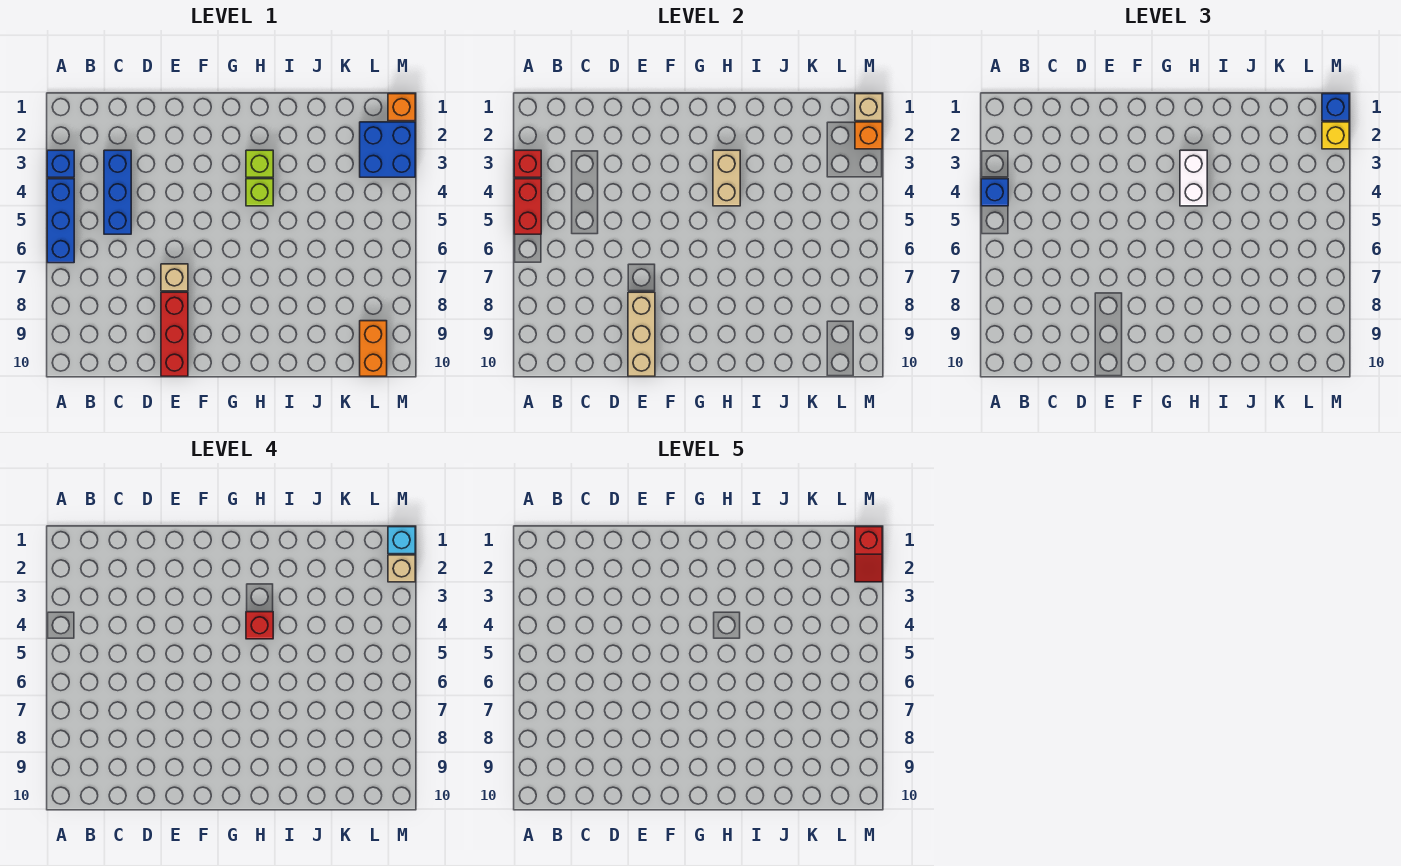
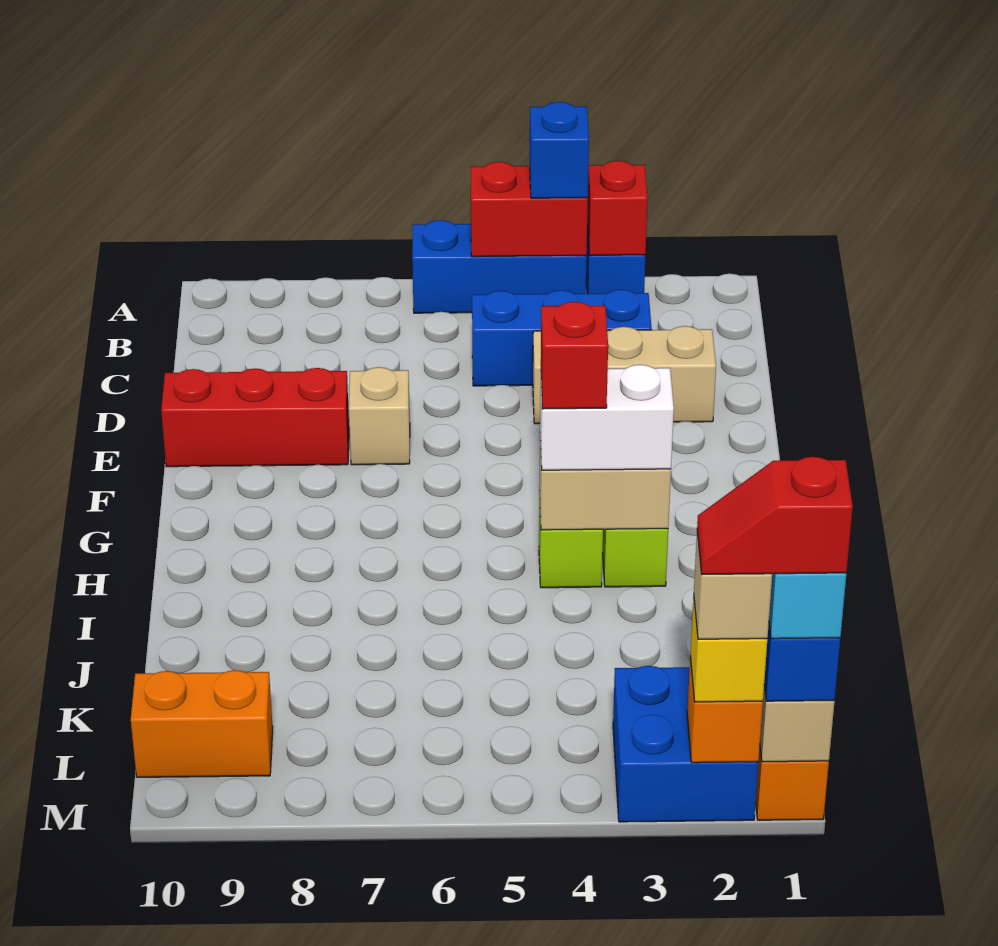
tan 1x3 brick [628,292,655,376] -> tan 1x3 brick moved to [533,326,716,424]

